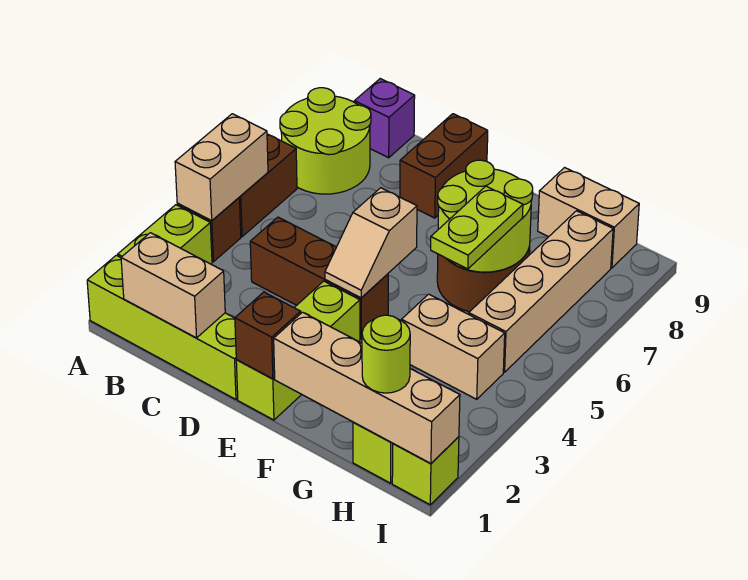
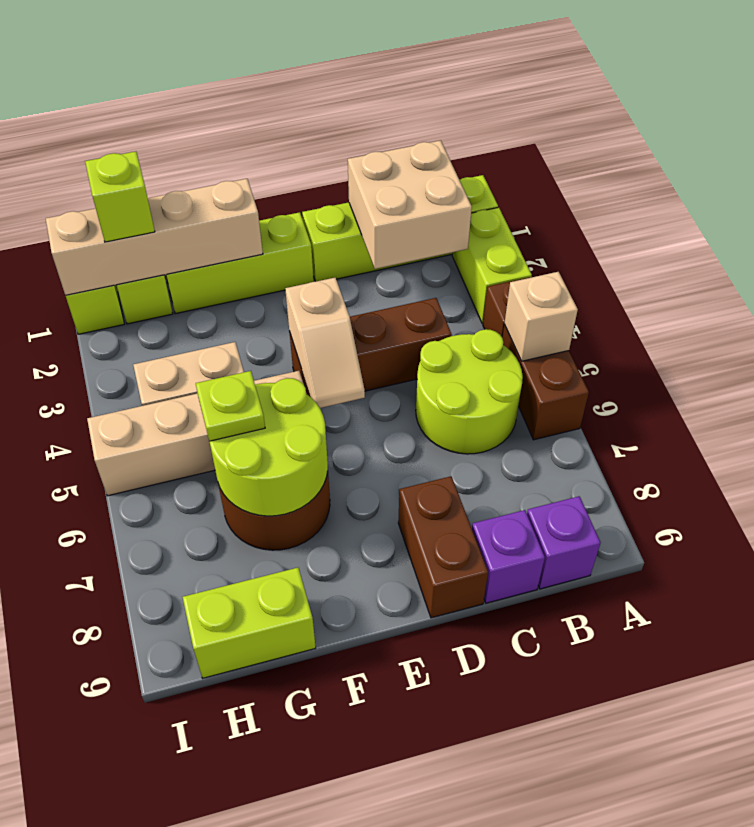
tan 1x2 brick [175,114,268,221] -> tan 1x1 brick [504,272,578,361]
lime 2x2 round brick [280,88,371,194] -> lime 2x2 round brick moved to [416,329,523,454]
tan 1x2 brick [121,233,225,338] -> tan 2x2 brick [348,140,472,269]
none -> purple 1x1 brick [472,510,545,603]
lime 1x3 brick [236,281,360,420] -> lime 1x3 brick turned to [166,212,314,314]
brown 1x1 brick [235,292,301,379] -> none
tan 1x2 slope [325,188,417,298] -> tan 1x2 slope turned to [285,278,365,408]
lime 1x2 plate [431,186,523,269] -> lime 1x1 plate [196,371,265,441]
tan 1x2 brick [538,168,639,268] -> lime 1x2 brick [183,568,316,678]
lime 1x1 round brick [362,315,410,393] -> lime 1x1 brick [85,151,155,242]
tan 1x4 brick [469,211,613,372] -> tan 1x4 brick turned to [87,371,307,496]

